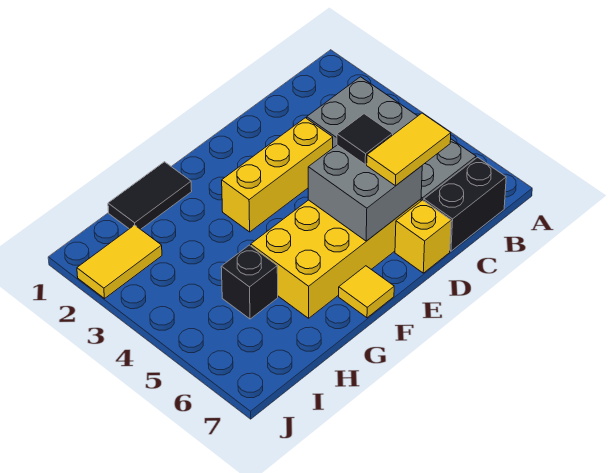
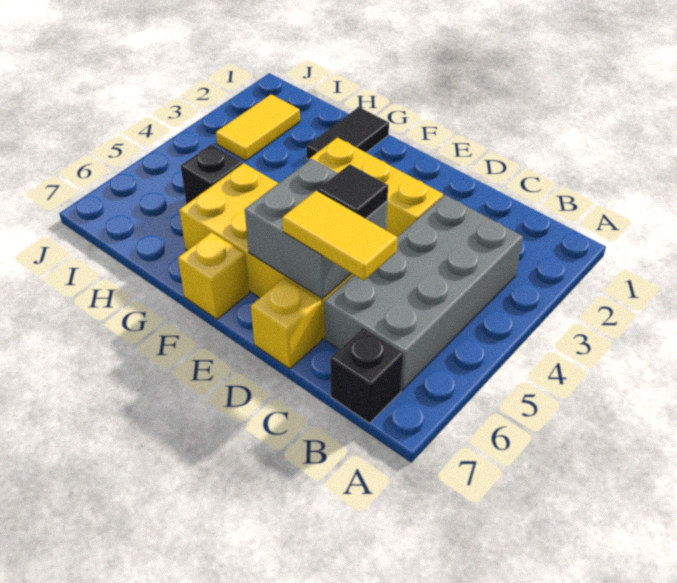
black 1x2 brick [424,157,506,251] -> black 1x1 brick [330,328,403,423]
yellow 1x1 tile [339,266,394,318] -> yellow 1x1 brick [178,232,249,319]
black 1x2 tile [108,162,192,229] -> black 1x2 tile turned to [306,107,389,160]
yellow 1x2 tile [77,225,162,298] -> yellow 1x2 tile turned to [216,94,300,161]

